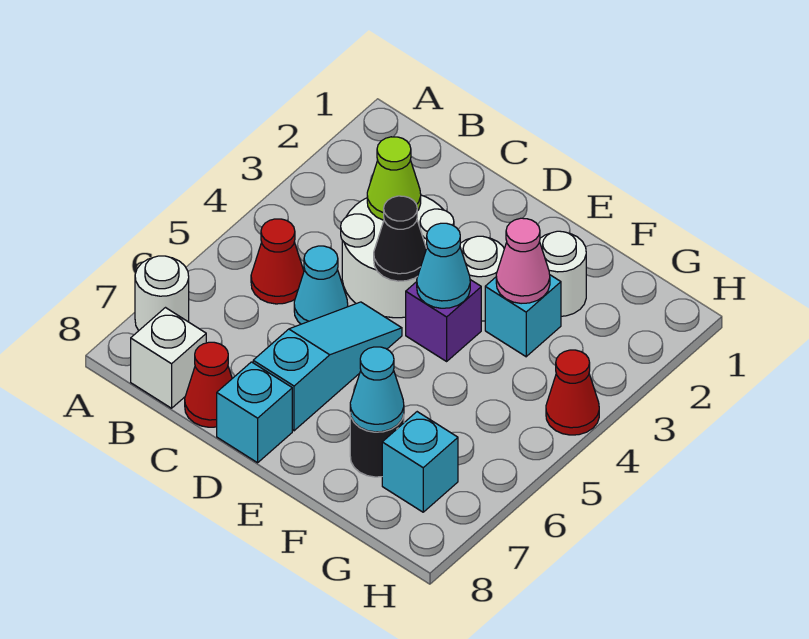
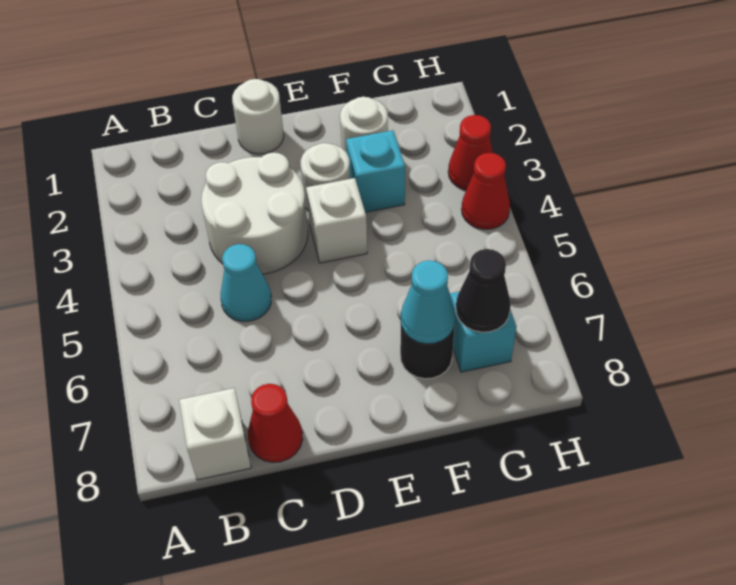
white 1x1 round brick [135,256,189,330] -> white 1x1 round brick moved to [232,79,284,154]
red 1x1 cone [251,219,304,304] -> red 1x1 cone moved to [448,115,493,190]
lime 1x1 cone [367,137,421,220] -> none
black 1x1 cone [374,196,426,281] -> black 1x1 cone moved to [456,249,511,332]
cyan 1x3 slope [253,302,402,431] -> none
cyan 1x1 brick [217,362,292,463] -> none
purple 1x1 brick [406,280,481,361] -> white 1x1 brick [306,178,367,263]
cyan 1x1 cone [417,223,470,308] -> none
pink 1x1 cone [496,218,550,304] -> none

